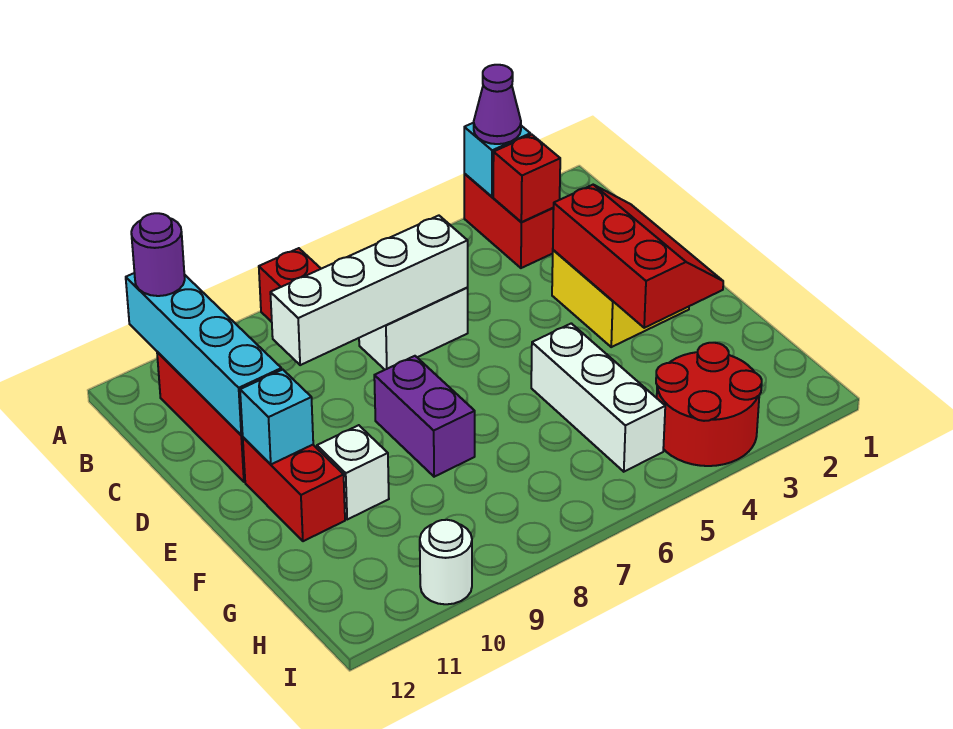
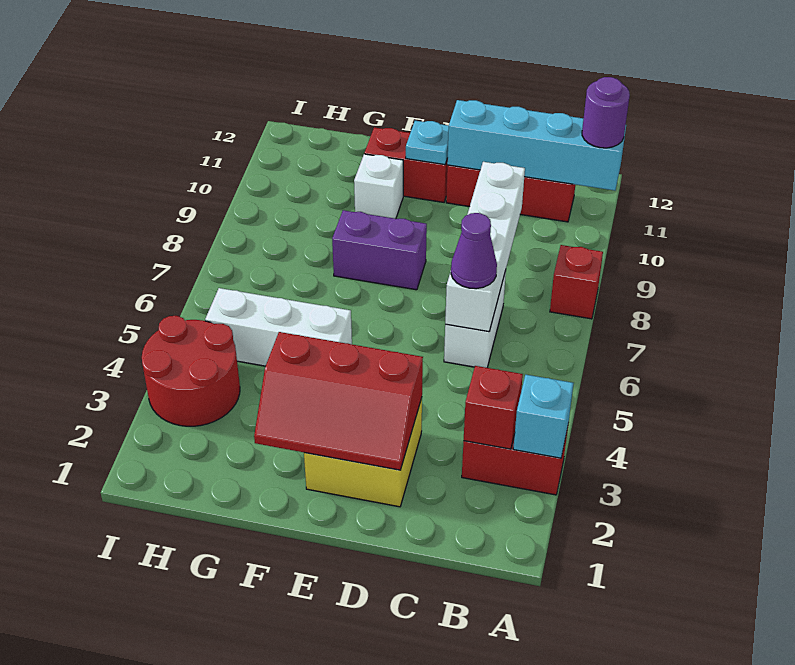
purple 1x1 cone [474,65,521,144] -> purple 1x1 cone moved to [451,213,497,289]
cyan 1x1 brick [240,370,313,464] -> cyan 1x1 plate [406,121,449,165]
white 1x1 round brick [420,520,472,604] -> none

